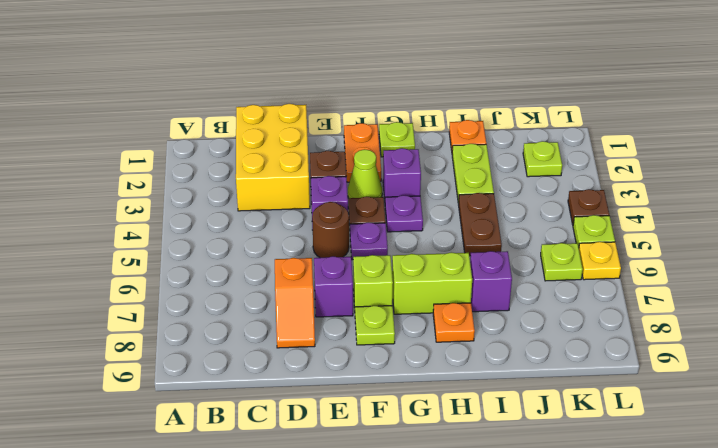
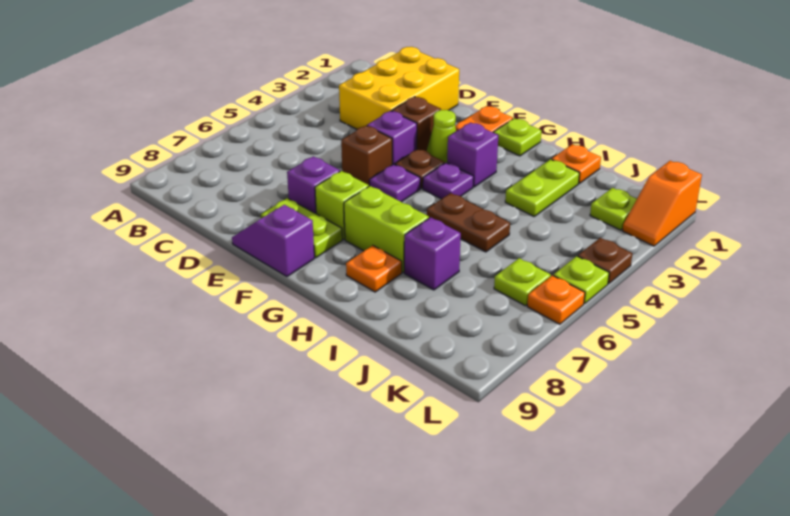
orange 1x2 slope [275,258,315,348] -> orange 1x2 slope moved to [622,161,702,246]
brown 1x1 round brick [312,202,349,258] -> brown 1x1 brick [341,126,392,186]
none -> purple 1x2 slope [232,205,314,277]
lime 1x1 plate [355,306,395,345] -> lime 1x2 plate [261,198,342,258]
brown 1x2 plate [459,193,502,256] -> brown 1x2 plate turned to [427,193,510,252]
yellow 1x1 plate [579,242,621,280] -> orange 1x1 plate [527,275,585,324]

